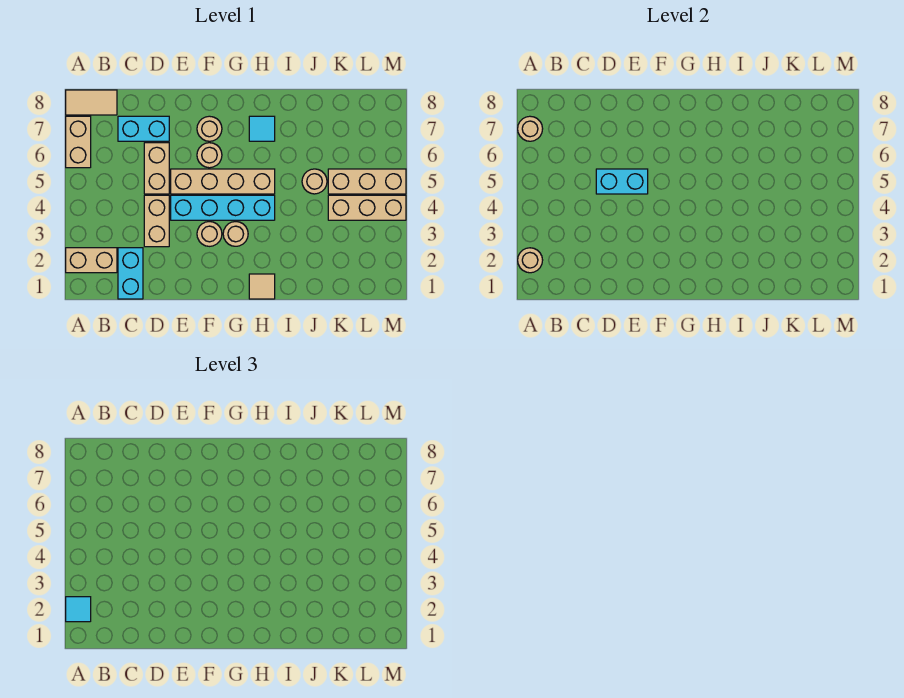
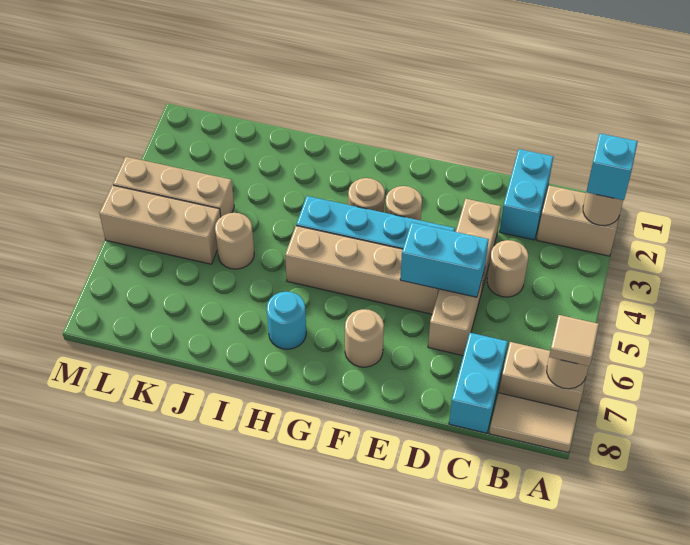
cyan 1x1 tile [66,597,91,622] -> cyan 1x1 brick [586,134,638,200]
tan 1x2 brick [66,116,91,168] -> tan 1x2 brick turned to [499,342,586,411]
cyan 1x2 brick [118,116,169,141] -> cyan 1x2 brick turned to [449,333,508,433]
tan 1x1 round brick [197,143,222,168] -> tan 1x1 round brick moved to [487,240,528,297]
tan 1x1 tile [249,274,275,299] -> tan 1x1 tile moved to [549,315,599,366]
cyan 1x1 tile [249,116,275,141] -> cyan 1x1 round brick [267,292,306,349]

